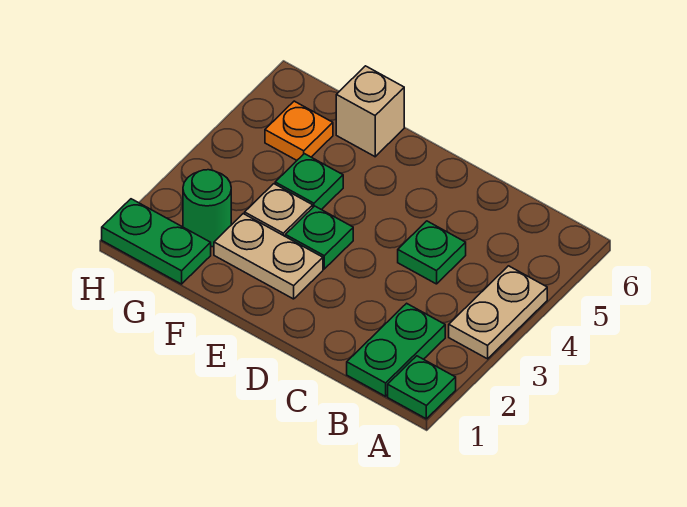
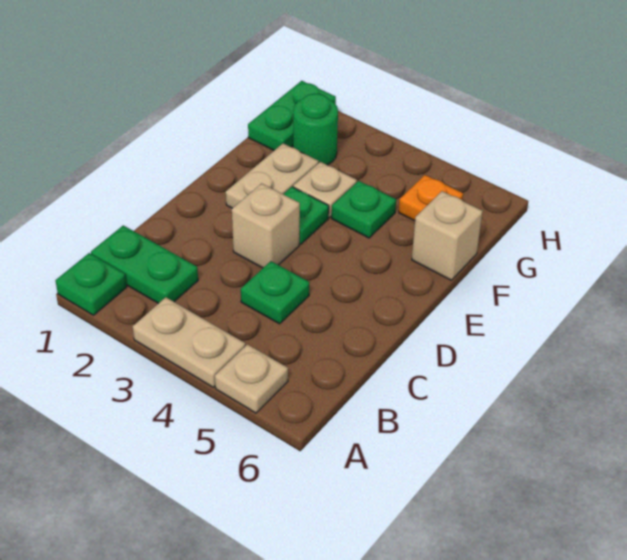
none -> tan 1x1 plate [215,344,288,413]
none -> tan 1x1 brick [232,183,300,268]

